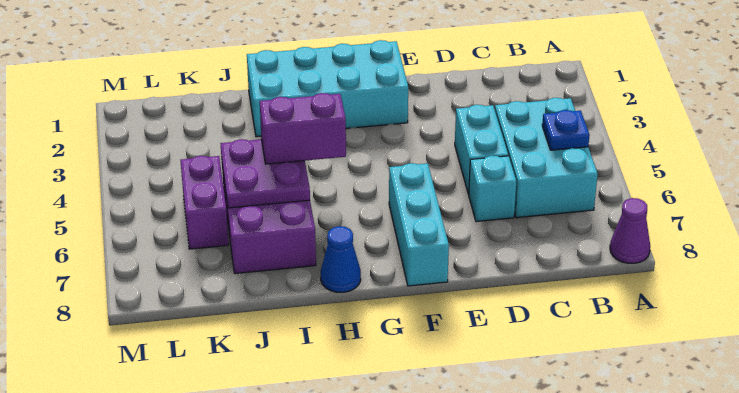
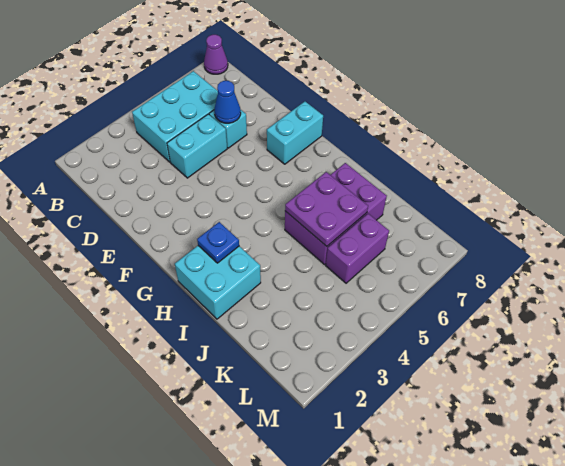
blue 1x1 plate [542,110,590,150] -> blue 1x1 plate moved to [197,222,239,263]
cyan 2x4 brick [247,40,408,137] -> cyan 2x2 brick [175,246,261,319]
cyan 1x3 brick [389,163,449,286] -> cyan 1x2 brick [267,102,323,164]
purple 1x2 brick [260,93,346,164] -> none
blue 1x1 cone [321,226,361,292] -> blue 1x1 cone moved to [214,81,241,123]

